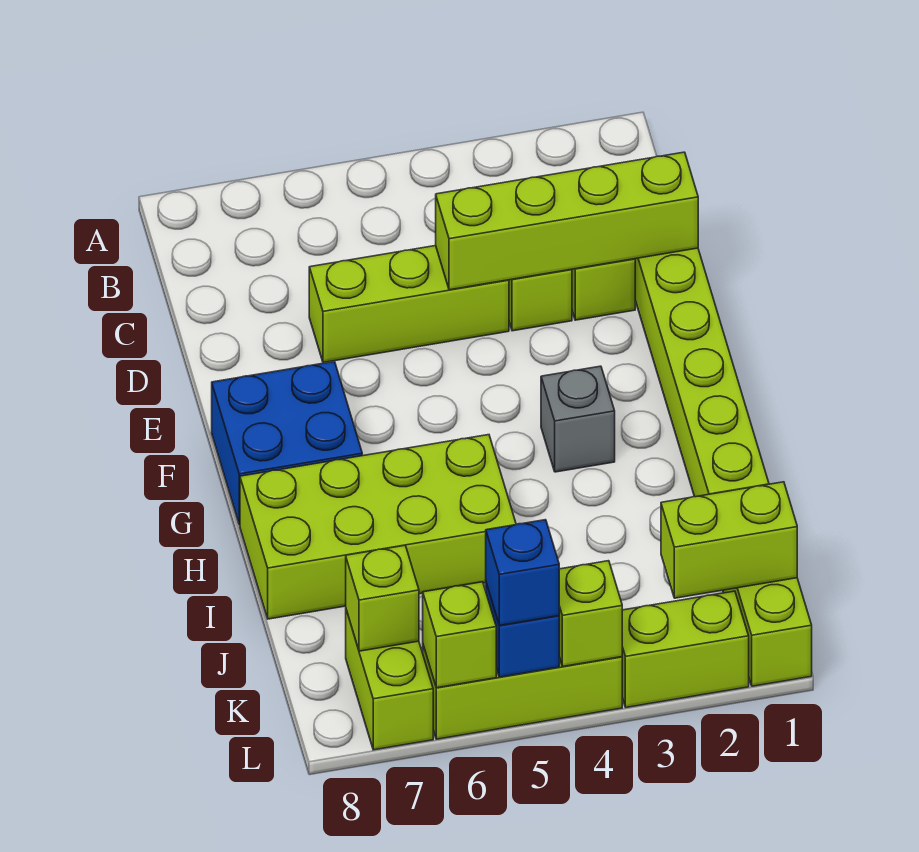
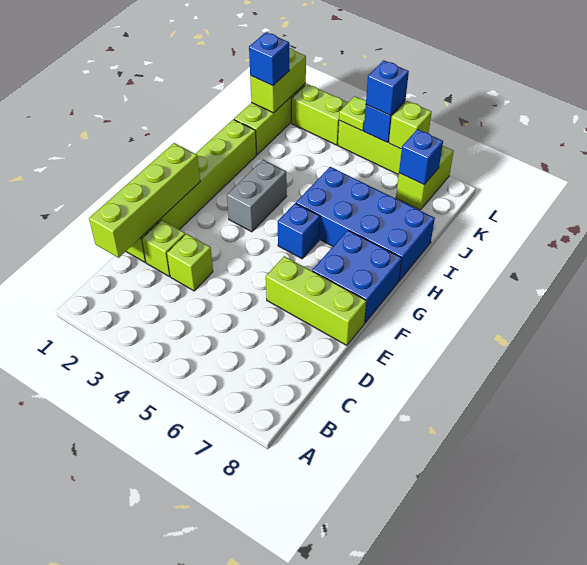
lime 1x4 brick [436,152,698,290] -> lime 1x4 brick turned to [89,143,200,258]
lime 1x3 brick [309,246,509,363] -> lime 1x3 brick moved to [266,256,366,345]
grey 1x1 brick [541,366,615,472] -> grey 1x2 brick [227,160,287,232]
none -> blue 1x1 brick [278,203,320,259]
lime 2x4 brick [240,435,516,619] -> blue 2x4 brick [296,167,435,281]
lime 1x2 brick [661,482,797,598] -> lime 1x2 brick turned to [250,48,306,113]
none -> blue 1x1 brick [249,32,289,86]
lime 1x1 brick [346,545,419,651] -> blue 1x1 brick [399,129,443,185]
lime 1x1 brick [559,561,622,666] -> lime 1x1 plate [339,96,366,131]

